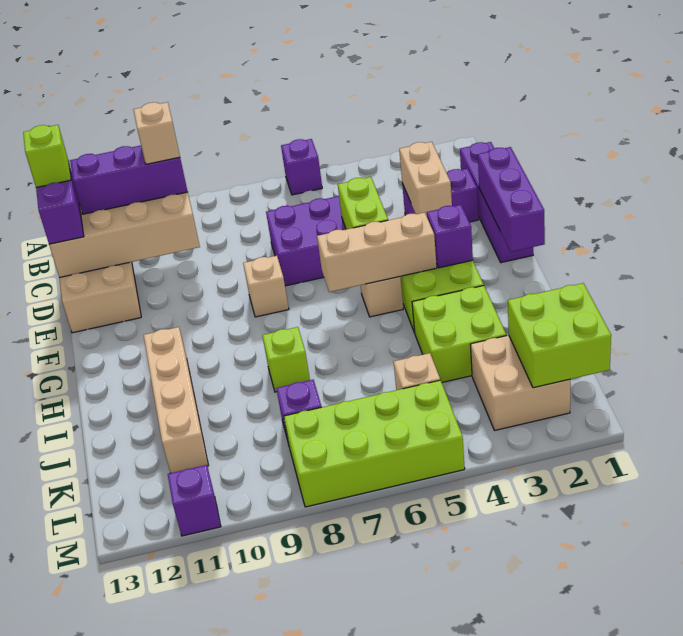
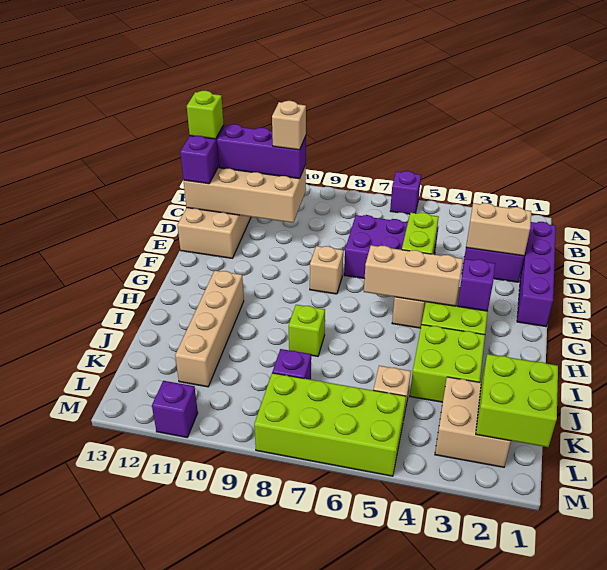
tan 1x2 brick [399,142,452,216] -> tan 1x2 brick turned to [466,203,531,256]
purple 1x3 brick [478,147,545,252] -> none

